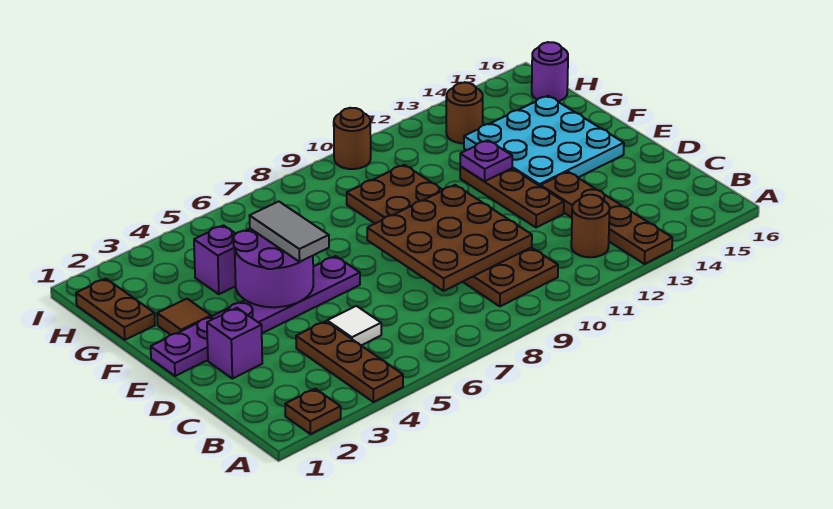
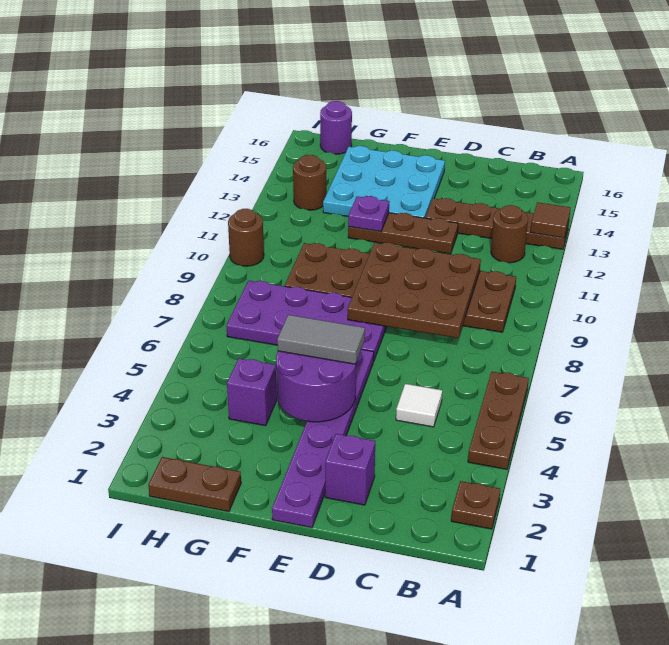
brown 1x3 plate [296,321,403,402] -> brown 1x3 plate turned to [468,372,529,469]
none -> purple 2x4 plate [226,281,387,361]
brown 1x1 tile [157,299,211,335] -> brown 1x1 tile moved to [531,202,571,238]

